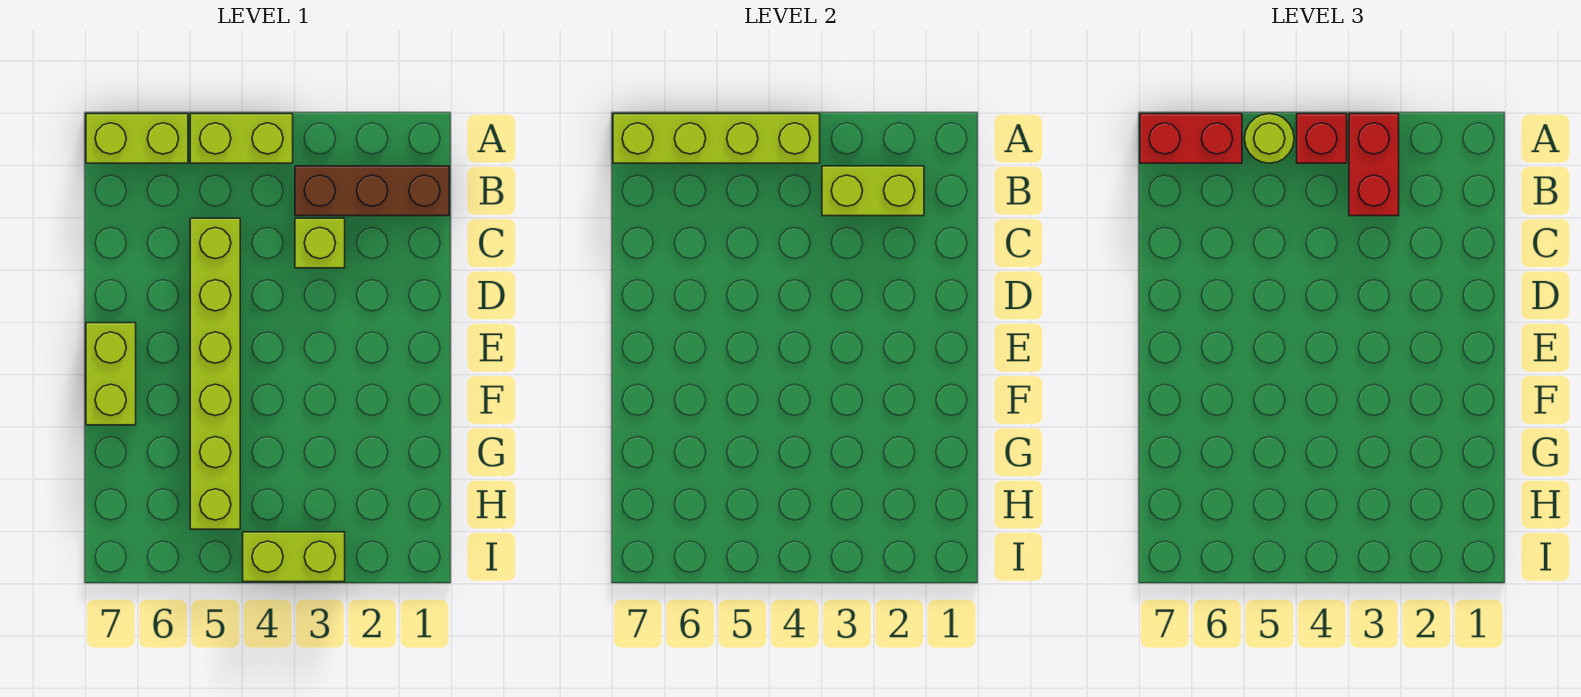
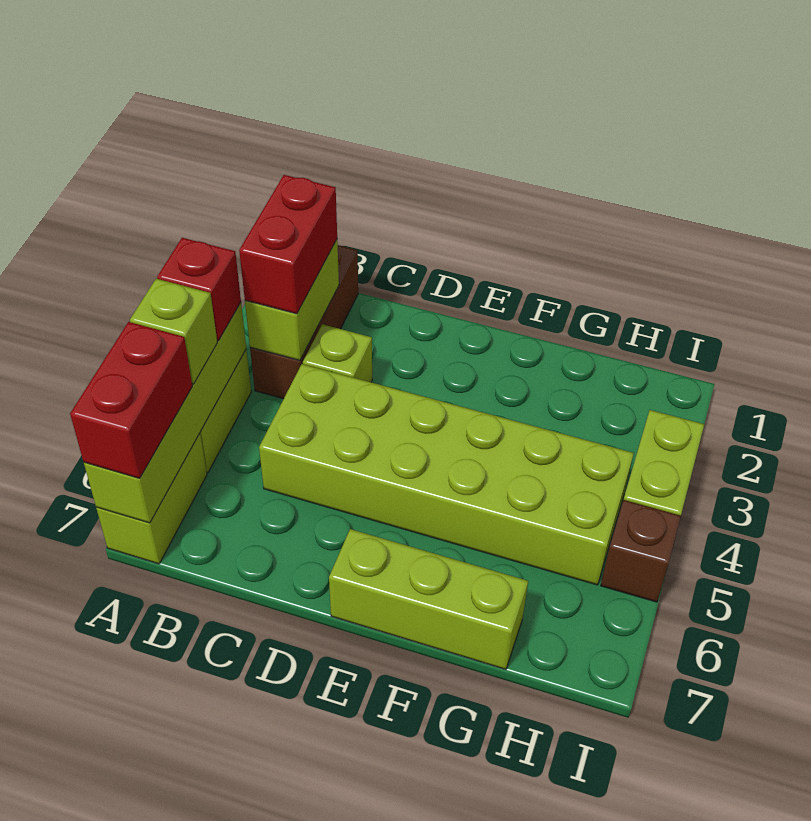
red 1x2 brick [1349,114,1399,216] -> red 1x2 brick turned to [239,175,337,314]
lime 1x1 round brick [1245,114,1294,163] -> lime 1x1 brick [130,279,217,384]
lime 1x6 brick [190,218,240,529] -> lime 2x6 brick [259,364,634,585]
lime 1x2 brick [86,323,136,425] -> lime 1x3 brick [329,529,528,669]
none -> brown 1x1 brick [601,500,681,602]

